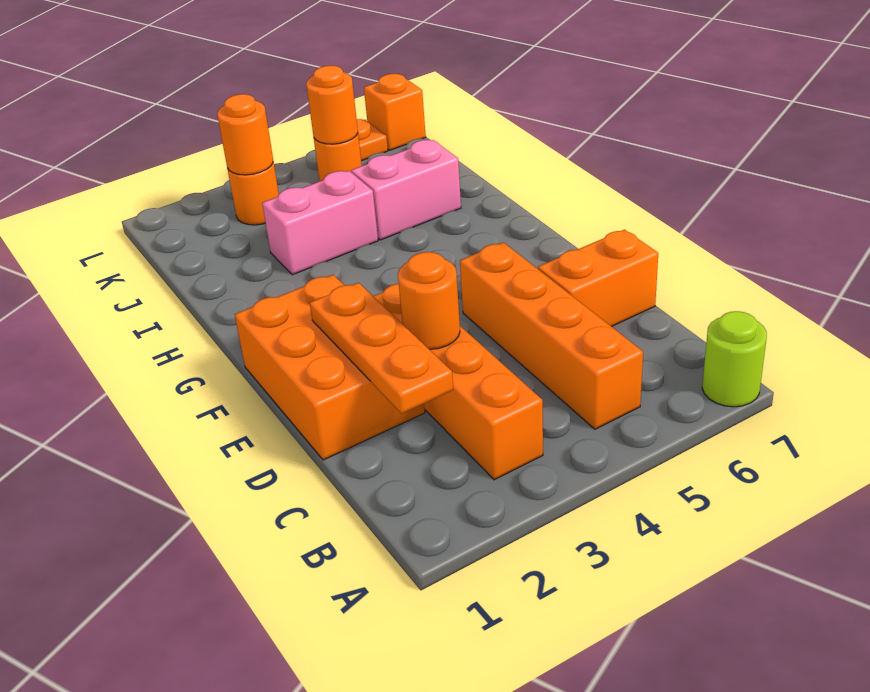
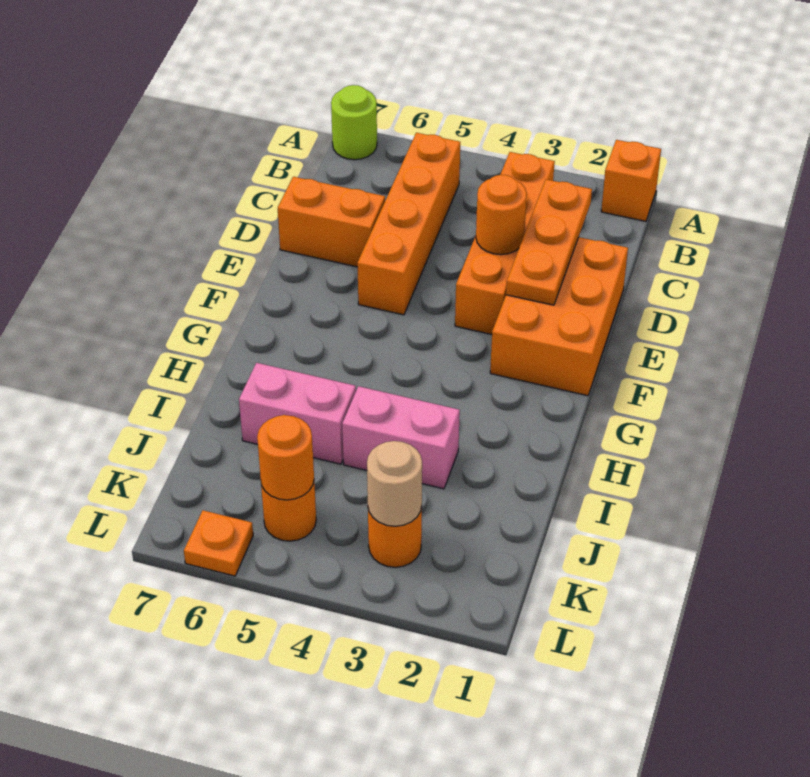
orange 1x1 round brick [217,94,273,175] -> tan 1x1 round brick [367,441,422,526]
orange 1x1 brick [364,74,426,150] -> orange 1x1 brick moved to [601,140,661,221]

